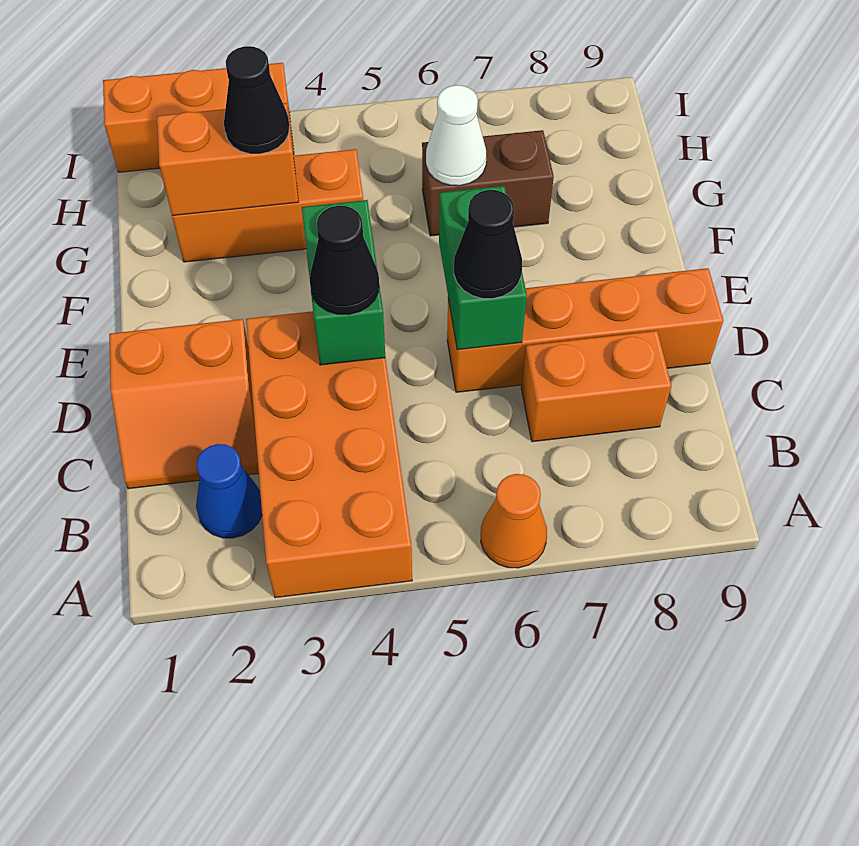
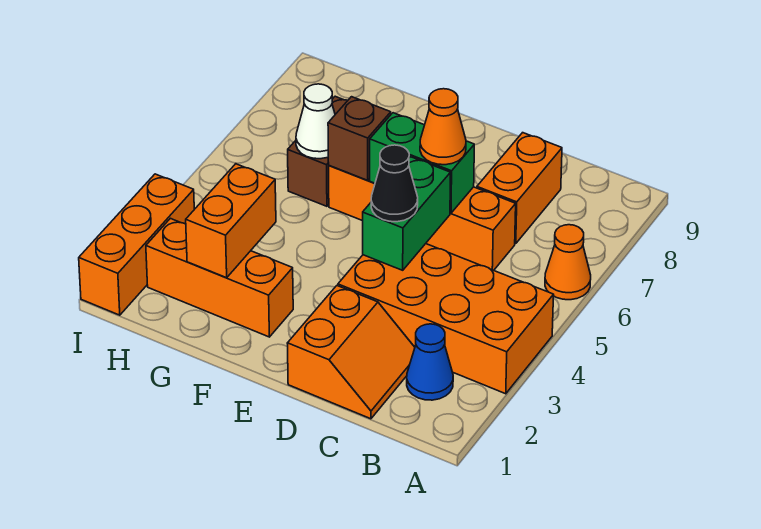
green 1x2 brick [302,200,385,365] -> green 1x2 brick turned to [363,157,450,270]
orange 1x4 brick [447,268,723,392] -> orange 1x4 brick turned to [329,166,516,270]
black 1x1 cone [454,190,522,299] -> orange 1x1 cone [420,89,466,165]
none -> brown 1x1 brick [328,97,391,180]
orange 1x3 brick [172,149,363,262] -> orange 1x3 brick turned to [146,218,293,337]
black 1x1 cone [224,46,289,154] -> none

